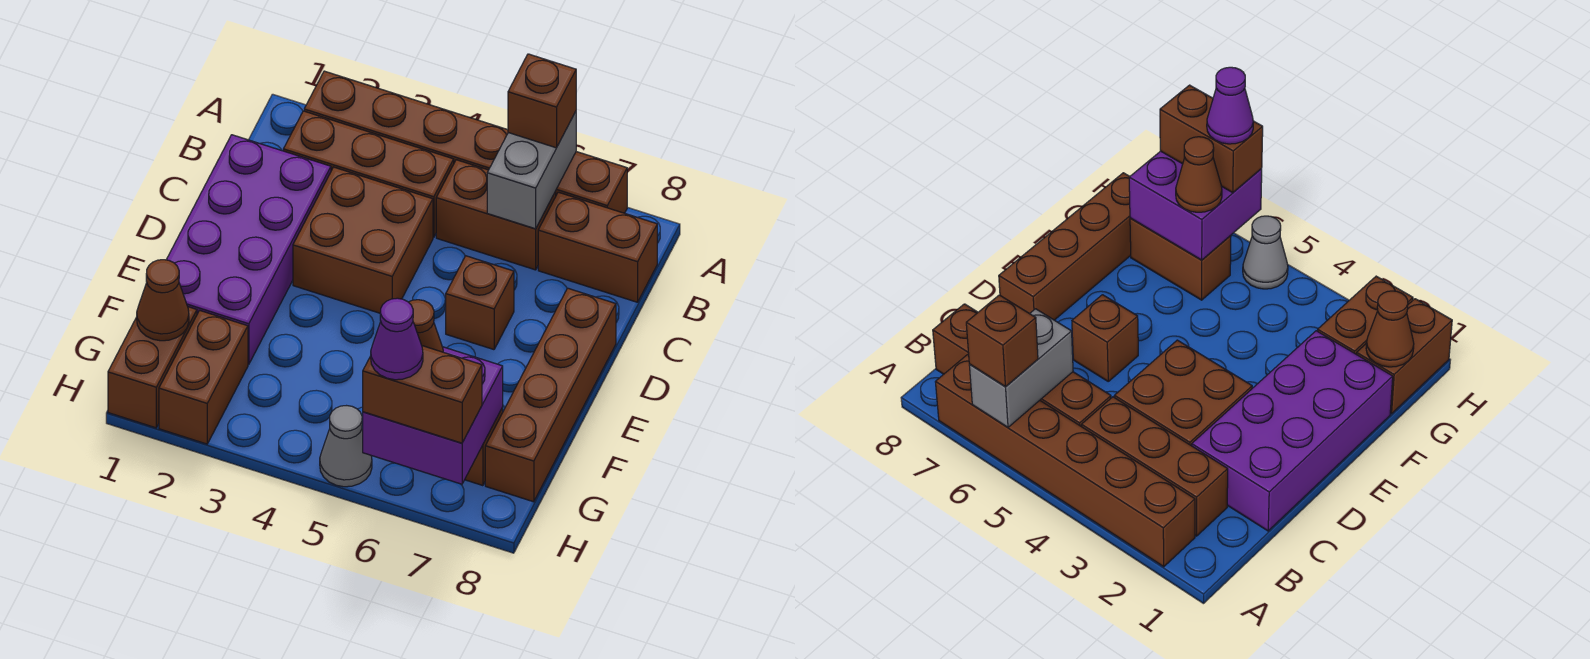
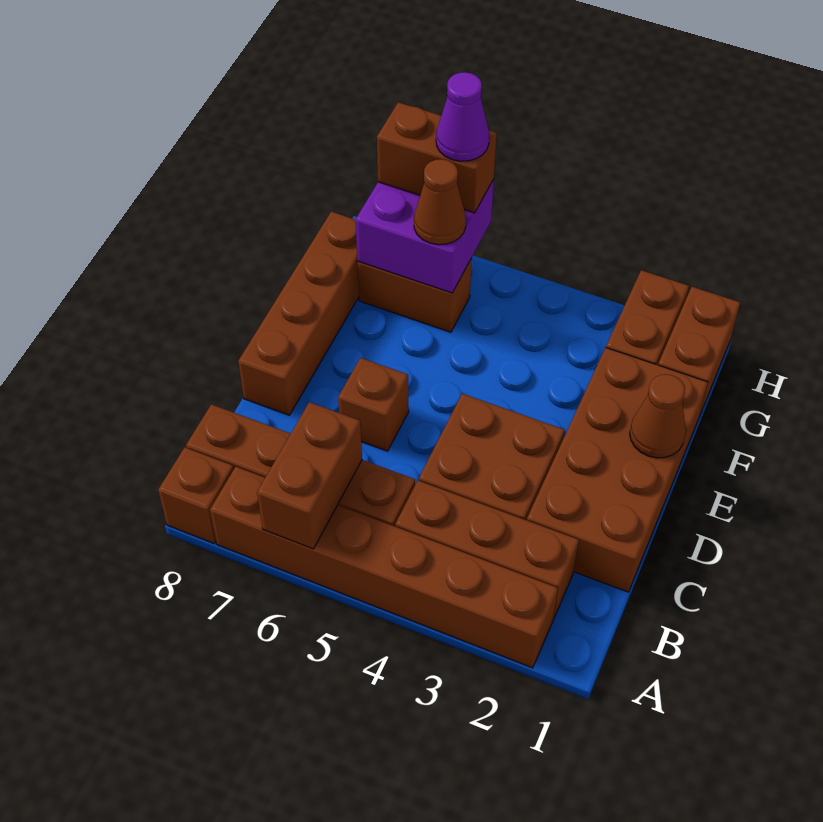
grey 1x2 brick [487,112,576,229] -> brown 1x2 brick [257,402,362,549]
brown 1x1 brick [508,54,576,148] -> brown 1x1 brick moved to [158,447,234,543]
purple 2x4 brick [166,135,331,364] -> brown 2x4 brick [527,348,708,592]
brown 1x1 cone [137,260,189,341] -> brown 1x1 cone moved to [630,374,686,458]
grey 1x1 cone [320,406,372,487] -> none

